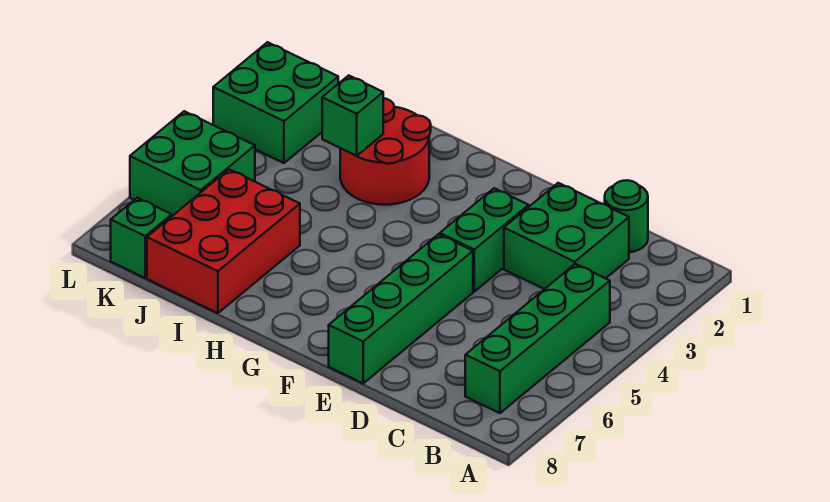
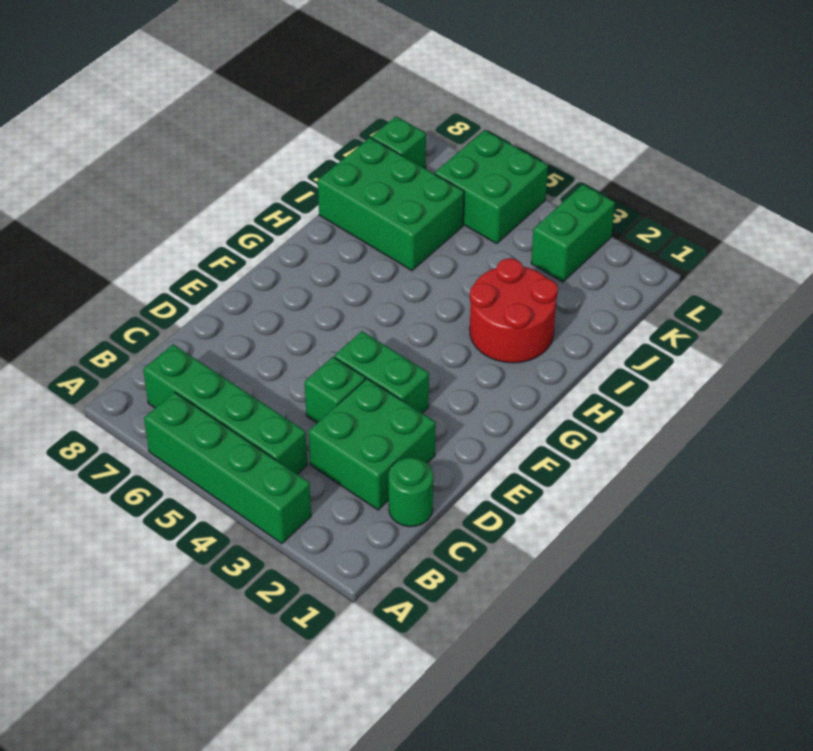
green 1x4 brick [329,234,473,383] -> green 1x4 brick moved to [144,392,311,544]
green 1x1 brick [322,75,383,156] -> green 1x1 brick moved to [305,357,365,423]
red 2x3 brick [147,169,300,313] -> green 2x3 brick [318,138,464,271]
green 2x2 brick [213,42,338,163] -> green 1x2 brick [531,185,615,282]

